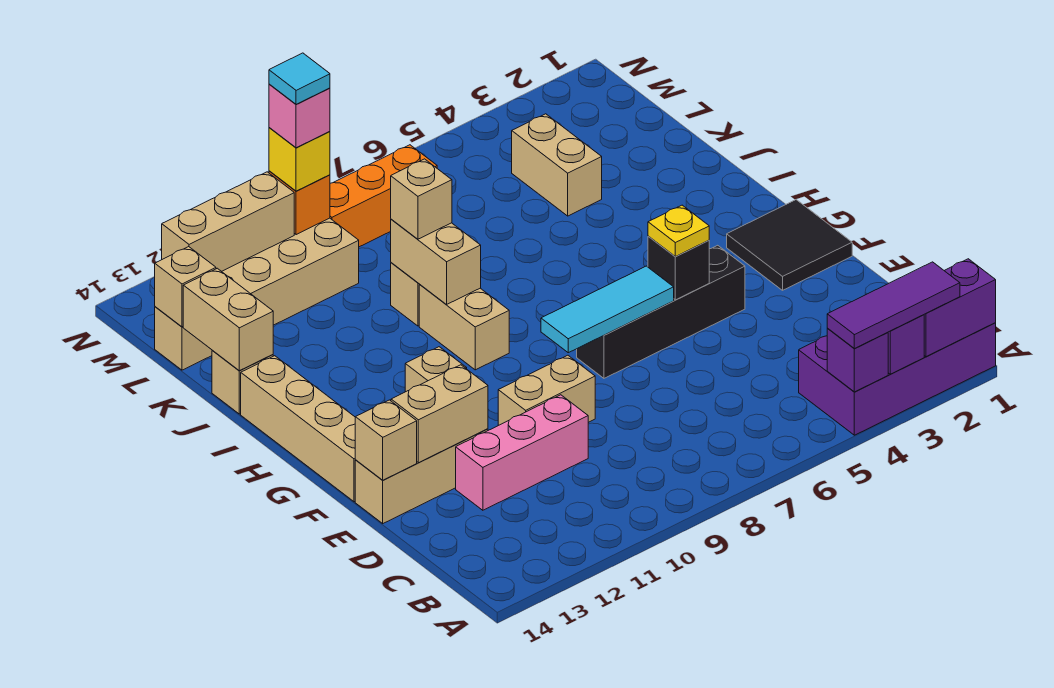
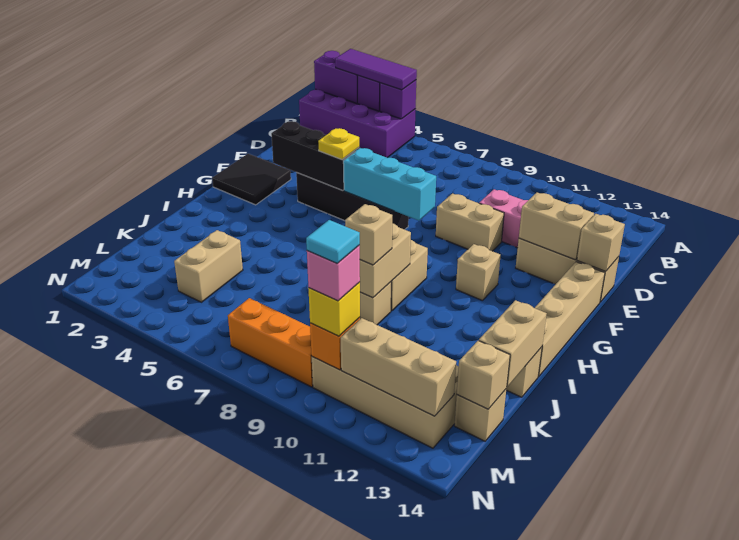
black 1x1 brick [648,236,709,300] -> black 1x3 brick [271,121,359,190]
cyan 1x3 tile [541,266,674,353] -> cyan 1x3 brick [343,148,436,221]

